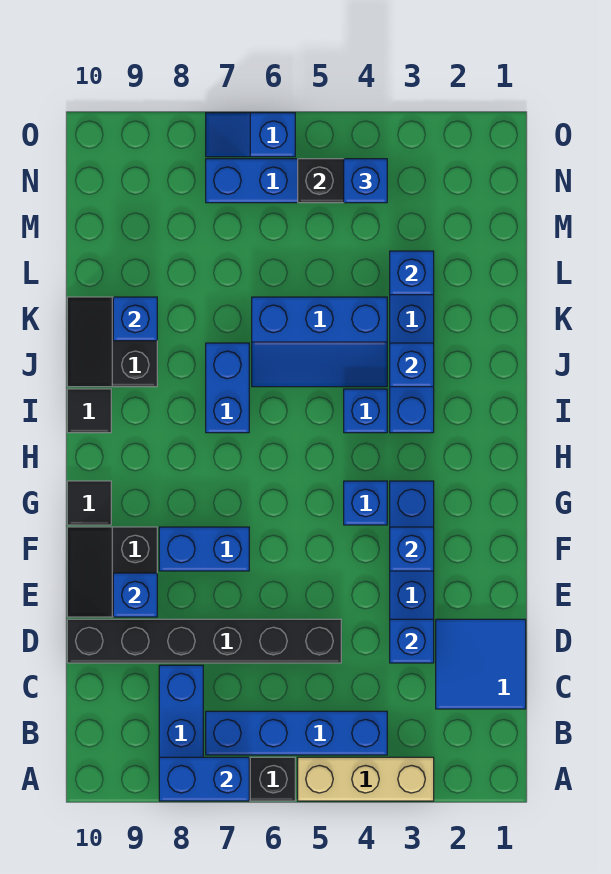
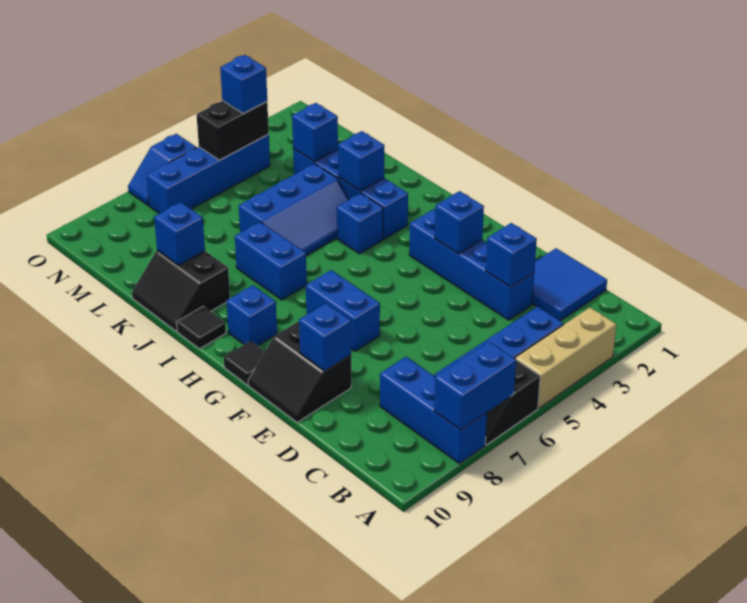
black 1x6 brick [67,619,341,663] -> none
blue 1x2 brick [159,527,249,571] -> blue 1x2 brick turned to [306,270,380,351]
blue 1x1 brick [344,481,387,525] -> blue 1x1 brick moved to [226,285,277,346]

